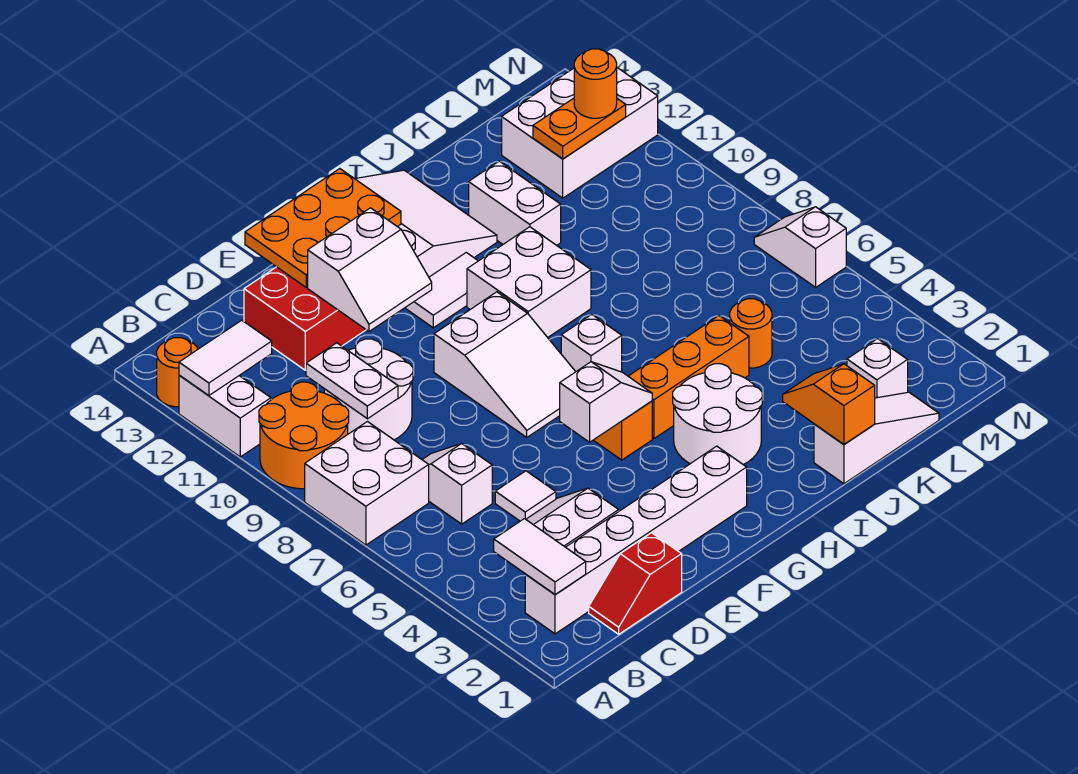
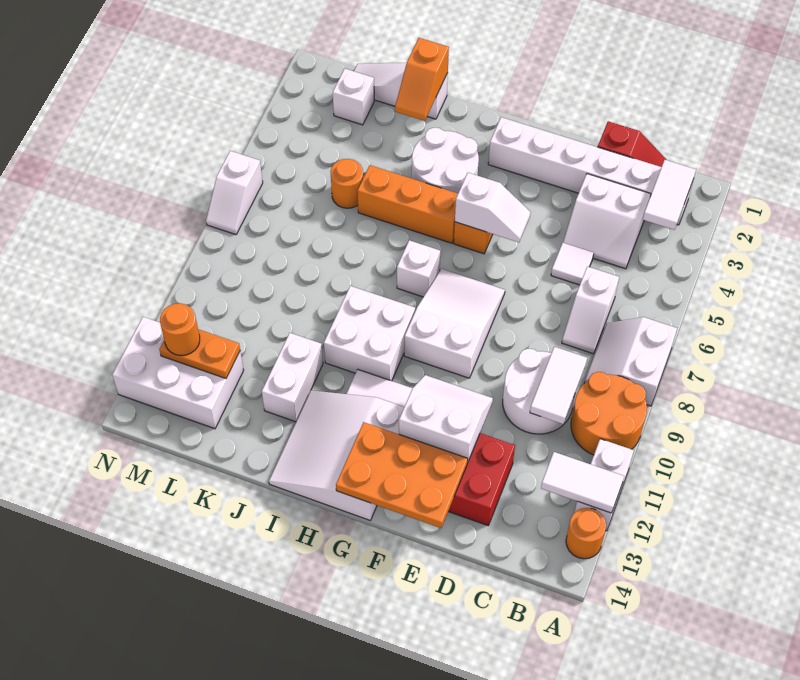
white 2x2 brick [305,422,429,545] -> white 2x2 slope [585,317,677,406]
white 1x2 plate [306,343,398,419] -> white 1x2 tile [530,347,587,424]
white 1x2 slope [560,362,652,442] -> white 1x2 slope turned to [455,173,531,242]

